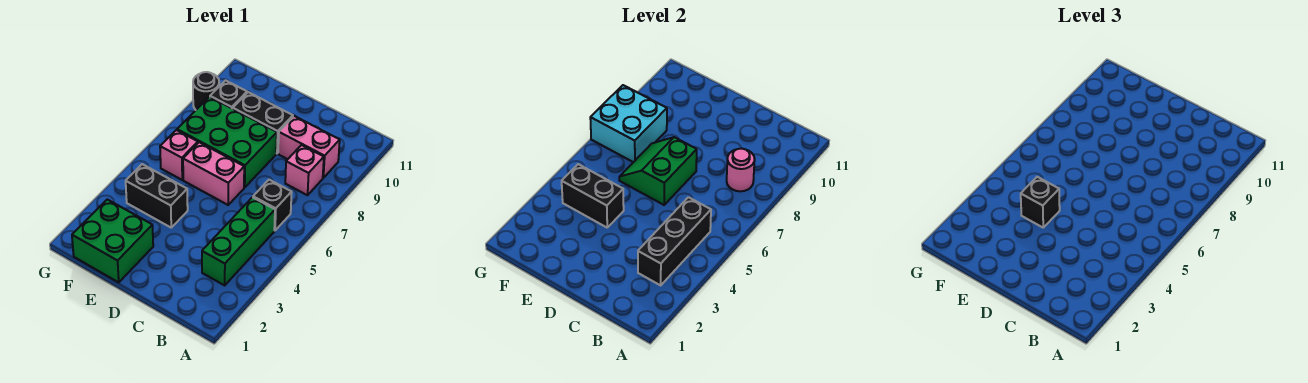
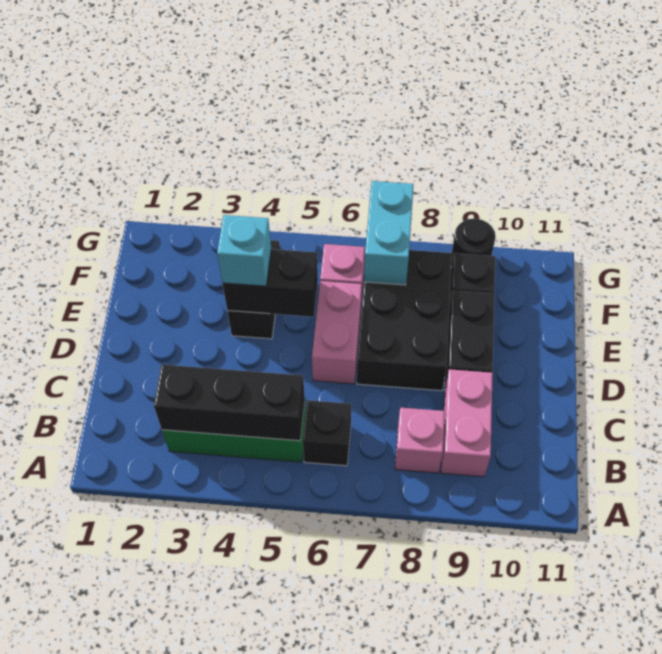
pink 1x1 round brick [727,149,755,191] -> none
green 2x2 slope [619,137,697,205] -> none
green 2x3 brick [177,97,277,188] -> black 2x3 brick [357,250,452,391]
green 2x2 brick [72,199,153,282] -> none
black 1x2 brick [562,164,624,227] -> black 1x2 brick turned to [222,249,318,317]
black 1x1 brick [1021,177,1060,227] -> cyan 1x1 brick [217,215,271,286]
cyan 2x2 brick [590,85,667,162] -> cyan 1x2 brick [364,181,414,285]

